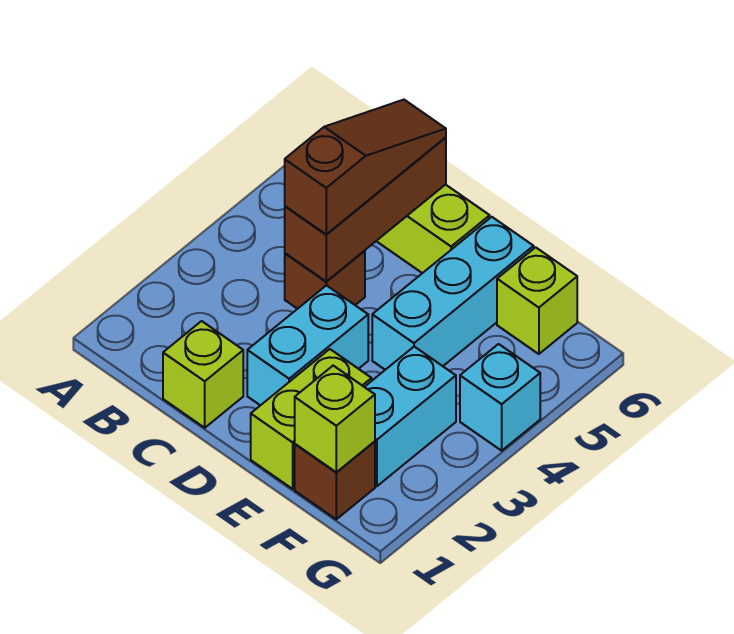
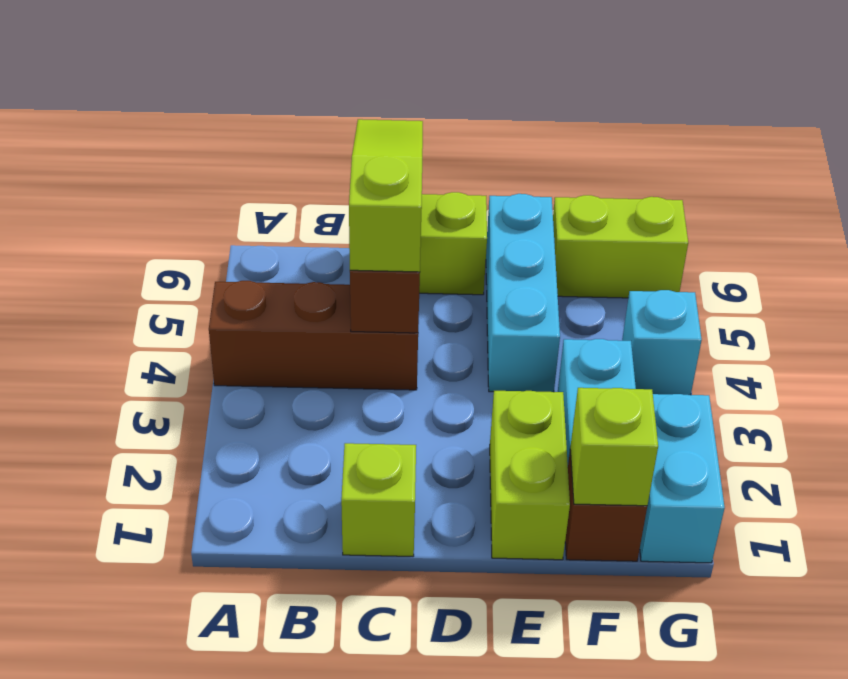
brown 1x1 brick [285,251,365,309] -> brown 1x3 brick [209,281,418,390]
brown 1x3 slope [285,100,446,235] -> lime 1x3 slope [349,119,423,272]
cyan 1x2 brick [247,285,368,405] -> cyan 1x2 brick moved to [640,394,725,563]
lime 1x1 brick [497,247,577,354] -> lime 1x2 brick [553,195,688,298]

